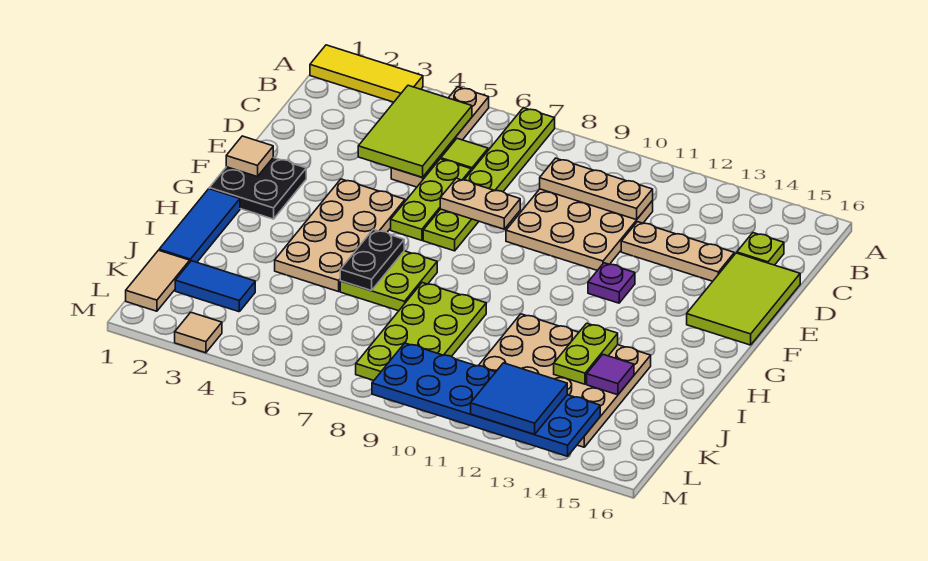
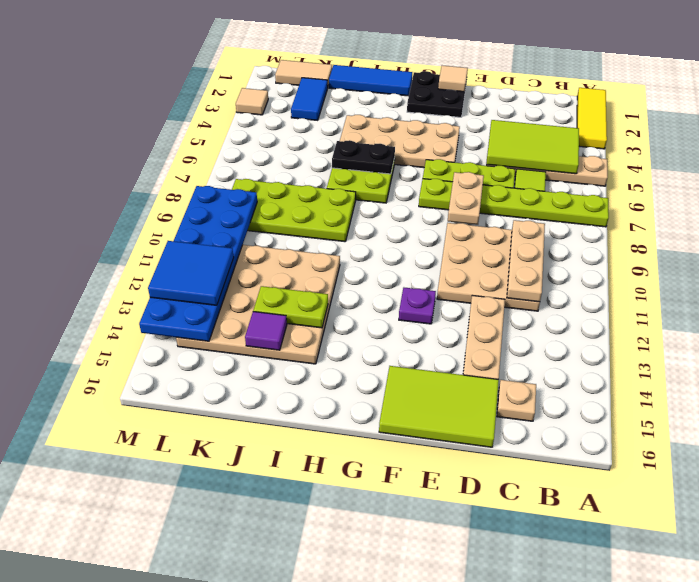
lime 1x1 plate [737,233,784,265] -> tan 1x1 plate [497,380,536,421]

